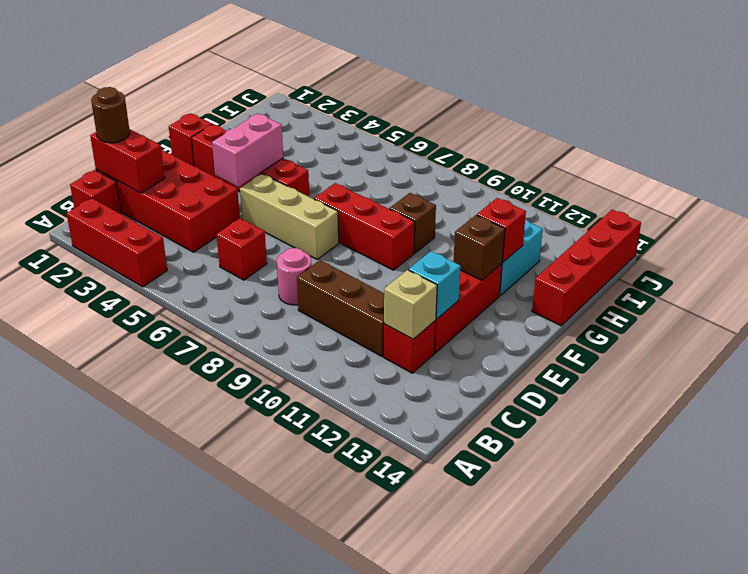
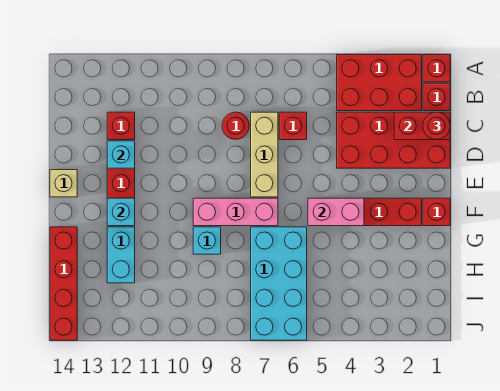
red 1x3 brick [67,198,167,287] -> red 2x3 brick [337,55,422,111]
brown 1x1 round brick [91,87,130,143] -> red 1x1 round brick [423,112,450,139]
pink 1x1 round brick [277,248,312,305] -> red 1x1 round brick [222,112,249,139]
brown 1x3 brick [297,260,384,357] -> none
tan 1x1 brick [384,270,437,339] -> tan 1x1 brick moved to [50,170,77,197]
pink 1x2 brick [212,114,283,187] -> pink 1x2 brick turned to [308,198,364,226]
tan 1x3 brick [240,174,339,259] -> tan 1x3 brick turned to [251,112,278,197]
red 1x3 brick [314,183,415,270] -> pink 1x3 brick [193,198,278,226]
brown 1x1 brick [453,215,505,280] -> cyan 1x1 brick [107,198,135,226]
none -> cyan 2x4 brick [251,227,307,340]
brown 1x1 brick [389,193,436,253] -> cyan 1x1 brick [193,227,221,254]
red 1x1 brick [477,198,526,262] -> red 1x1 brick moved to [423,55,450,82]

